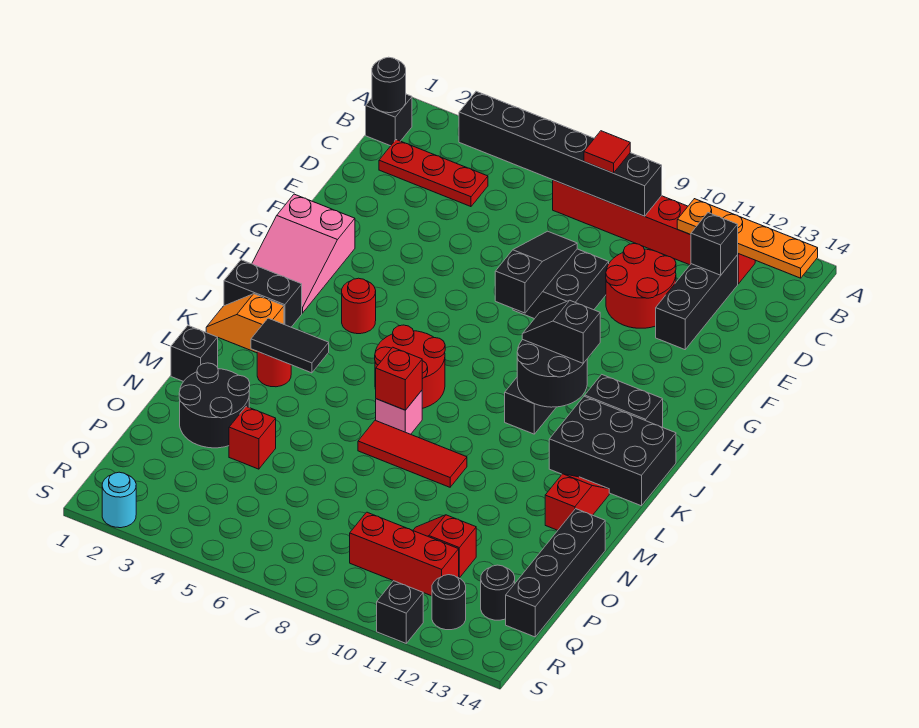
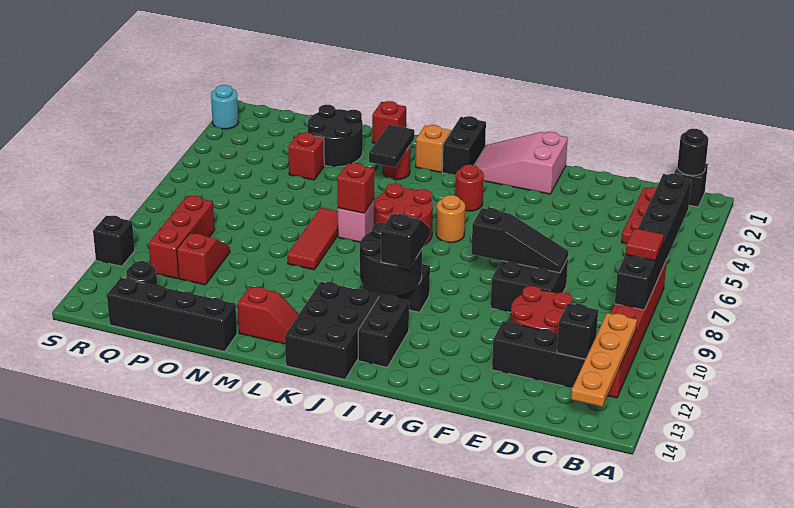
none -> orange 1x1 round brick [436,195,465,243]
black 1x1 brick [171,326,218,382] -> red 1x1 brick [372,101,406,143]
black 1x1 round brick [432,575,466,630] -> none

